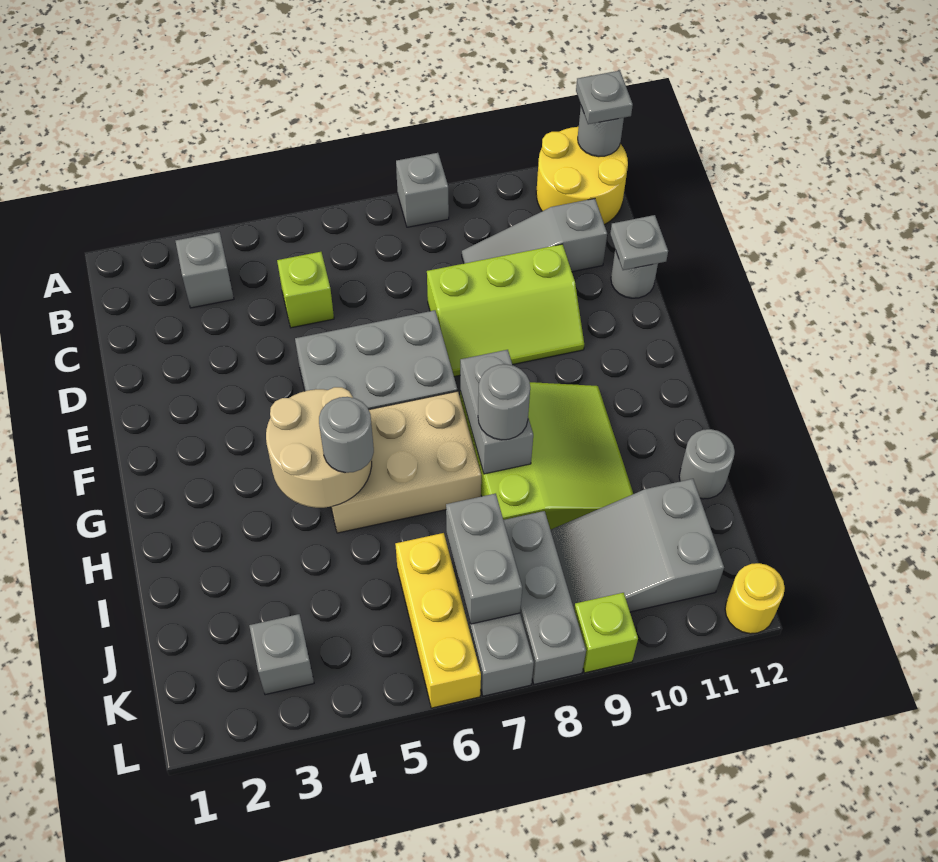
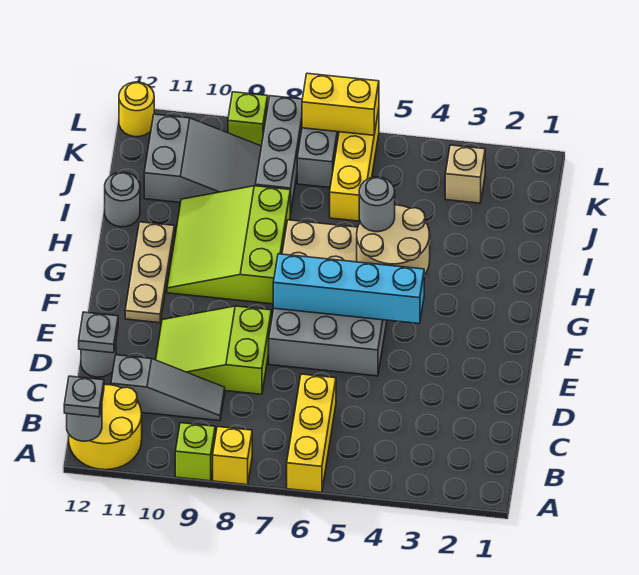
none -> yellow 1x3 brick [287,374,336,492]
grey 1x1 brick [396,153,449,227] -> yellow 1x1 brick [213,427,252,485]
grey 1x1 brick [176,232,234,308] -> none
lime 1x1 brick [277,252,334,328] -> lime 1x1 brick moved to [175,423,215,481]
lime 2x3 slope [427,244,584,377] -> lime 2x3 slope turned to [156,306,271,394]
none -> cyan 1x4 brick [273,254,424,324]
none -> tan 1x3 plate [125,222,175,323]
grey 1x2 brick [460,350,533,474] -> none
grey 1x1 round brick [478,364,530,440] -> none
grey 1x2 brick [446,494,522,624] -> none
grey 1x1 brick [249,614,314,695] -> tan 1x1 brick [445,145,485,203]
none -> yellow 1x2 brick [302,73,379,135]

